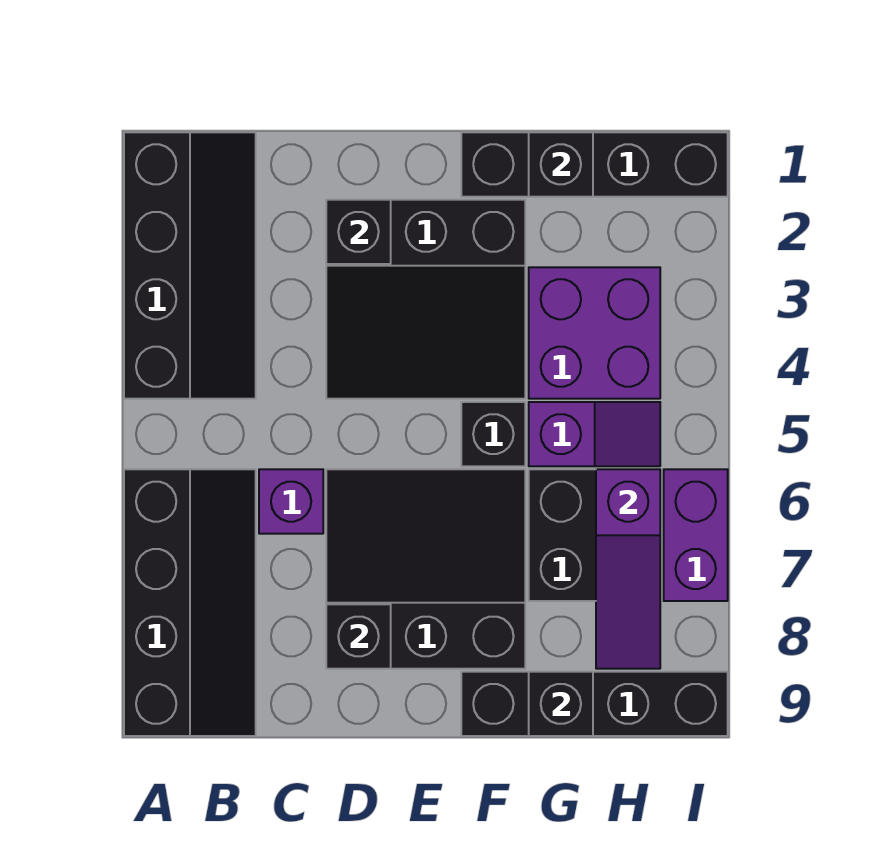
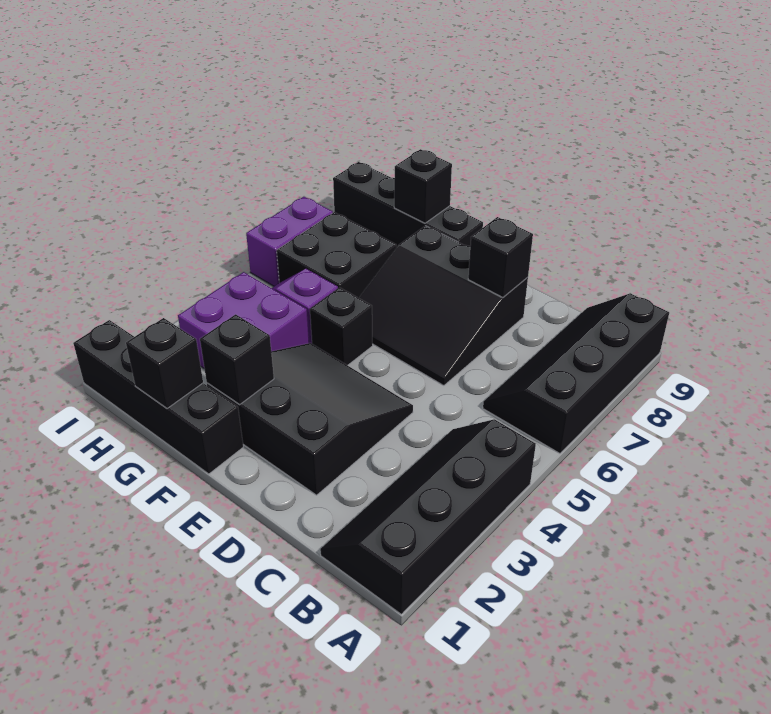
purple 1x1 brick [259,469,323,534] -> none
black 1x1 brick [326,200,391,264] -> black 1x1 brick moved to [200,314,274,405]
purple 1x3 slope [596,469,660,669] -> none

